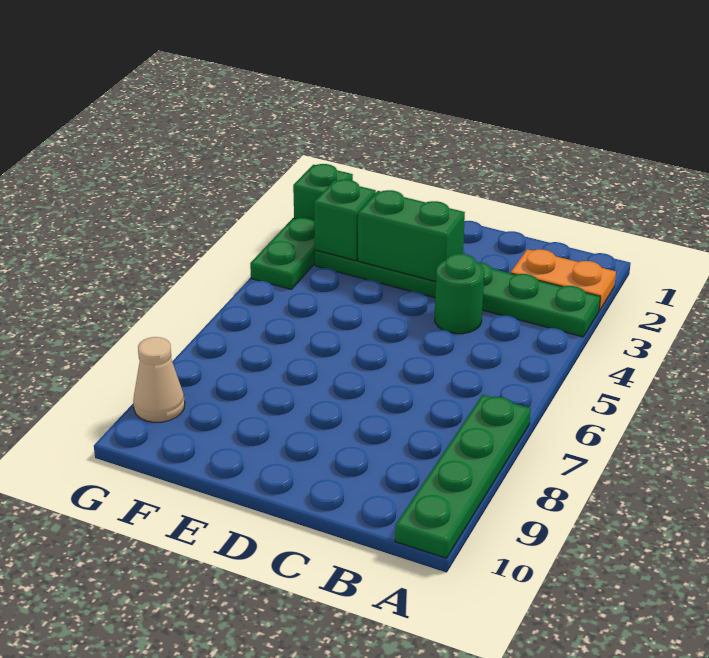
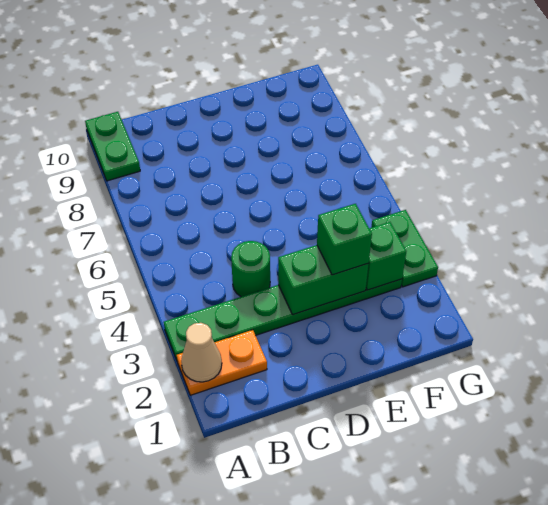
green 1x4 plate [395,395,531,558] -> green 1x2 plate [85,112,140,181]
green 1x1 brick [293,164,353,220] -> green 1x1 brick moved to [317,204,372,275]
tan 1x1 cone [133,337,185,422] -> tan 1x1 cone moved to [181,323,222,382]

